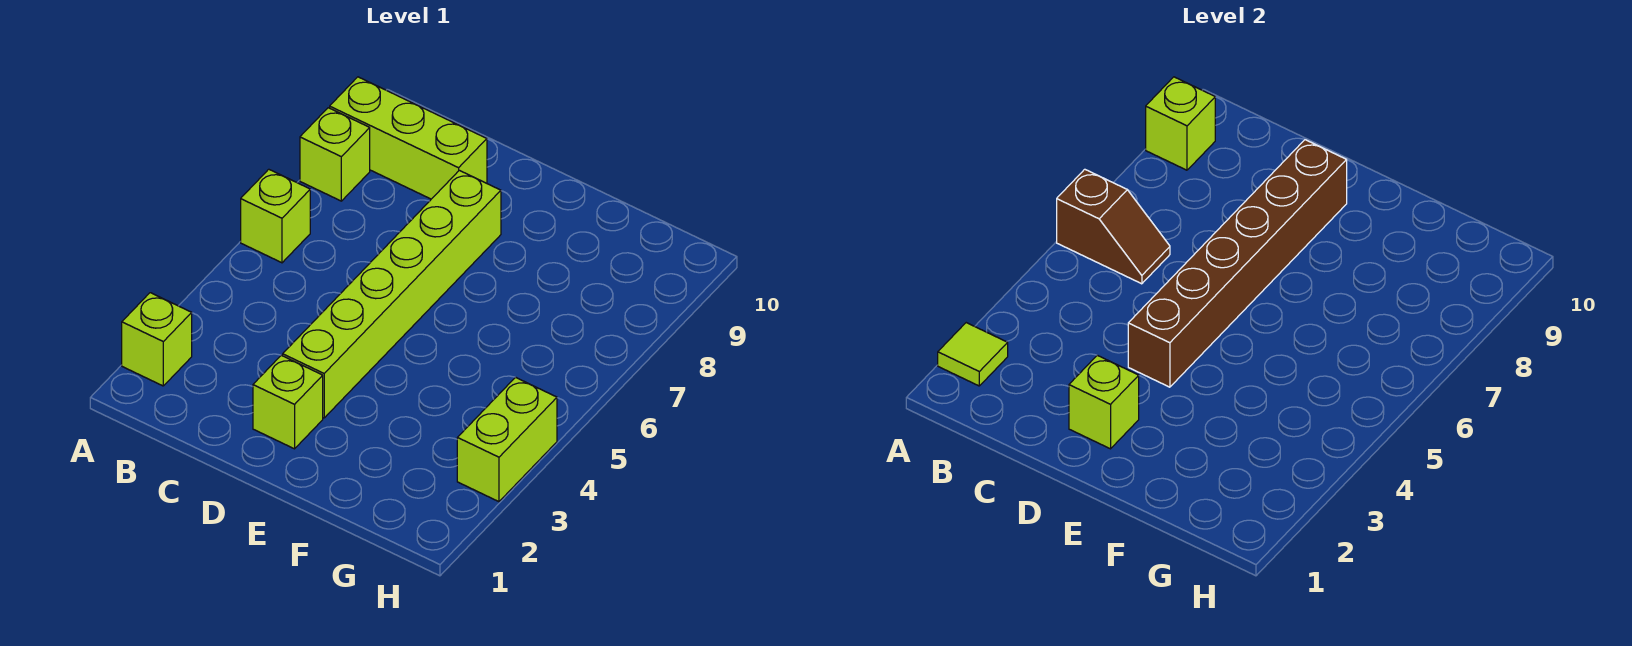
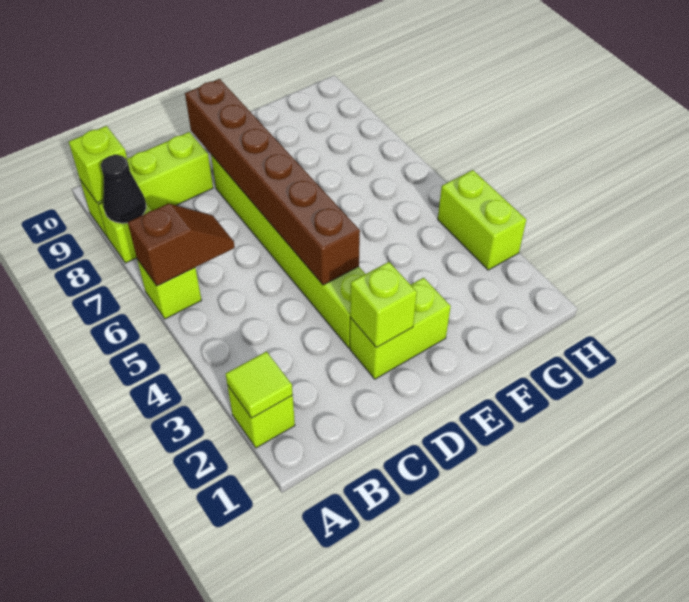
none -> black 1x1 cone [101,155,146,223]
lime 1x1 brick [253,355,323,449] -> lime 1x2 brick [350,278,451,379]

